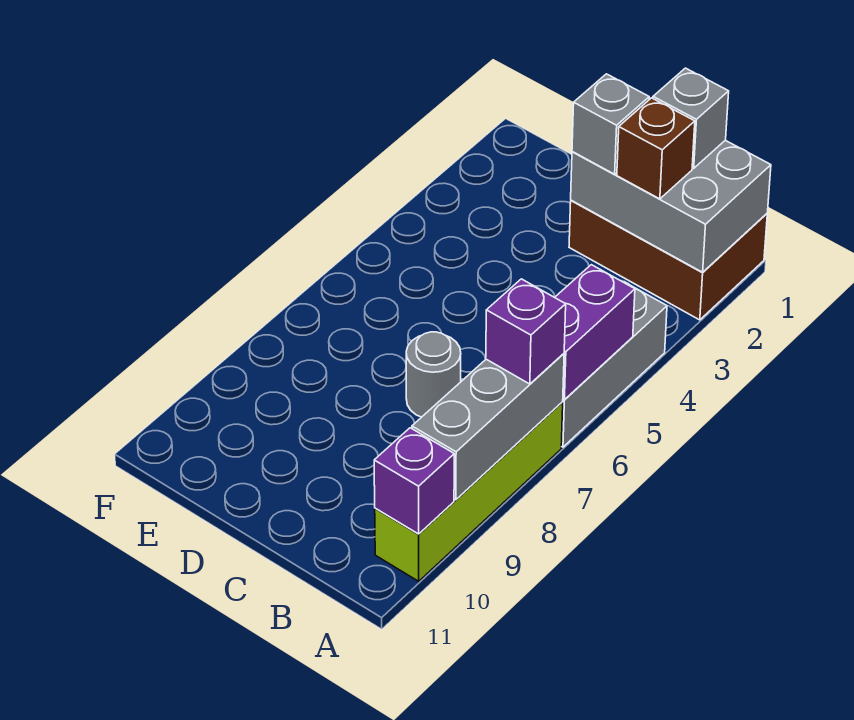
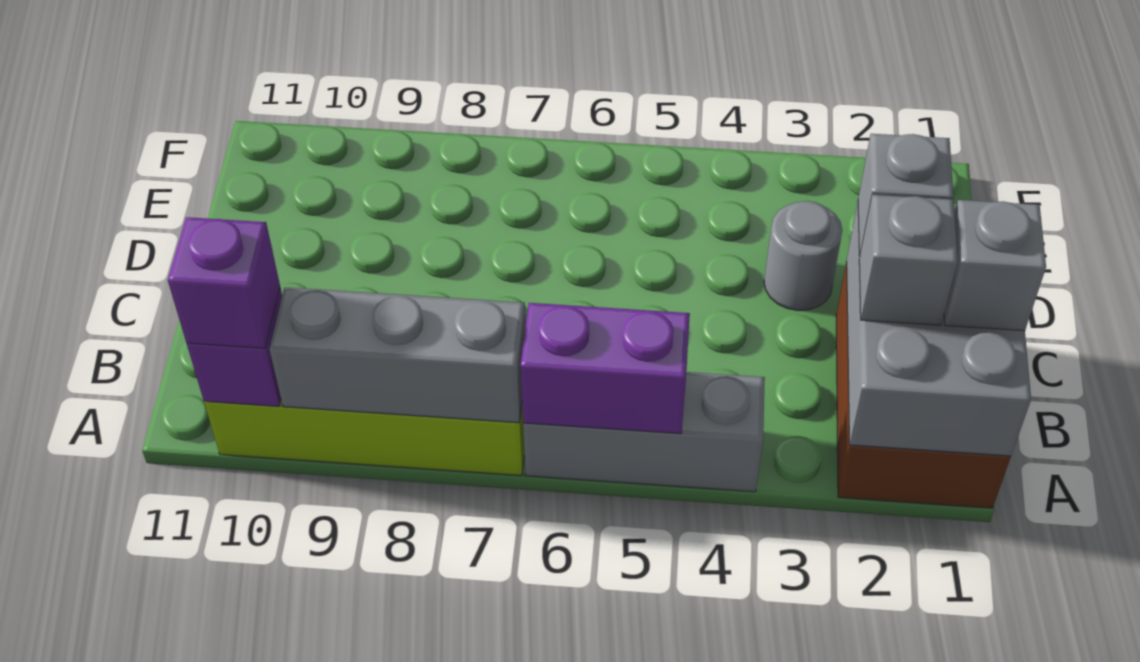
purple 1x1 brick [486,279,566,384] -> purple 1x1 brick moved to [168,217,280,348]
brown 1x1 brick [617,98,695,199] -> grey 1x1 brick [859,195,958,325]
grey 1x1 round brick [406,332,461,417] -> grey 1x1 round brick moved to [764,201,843,311]

